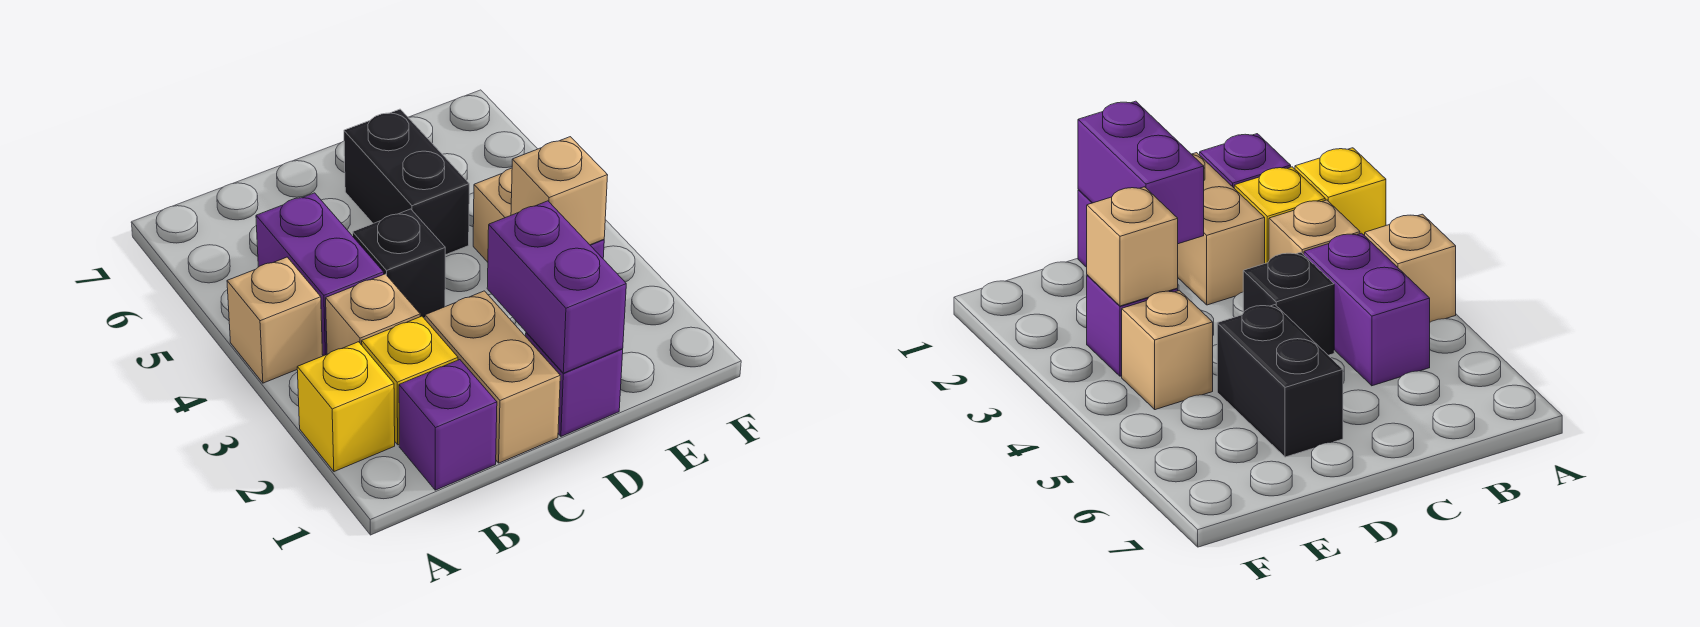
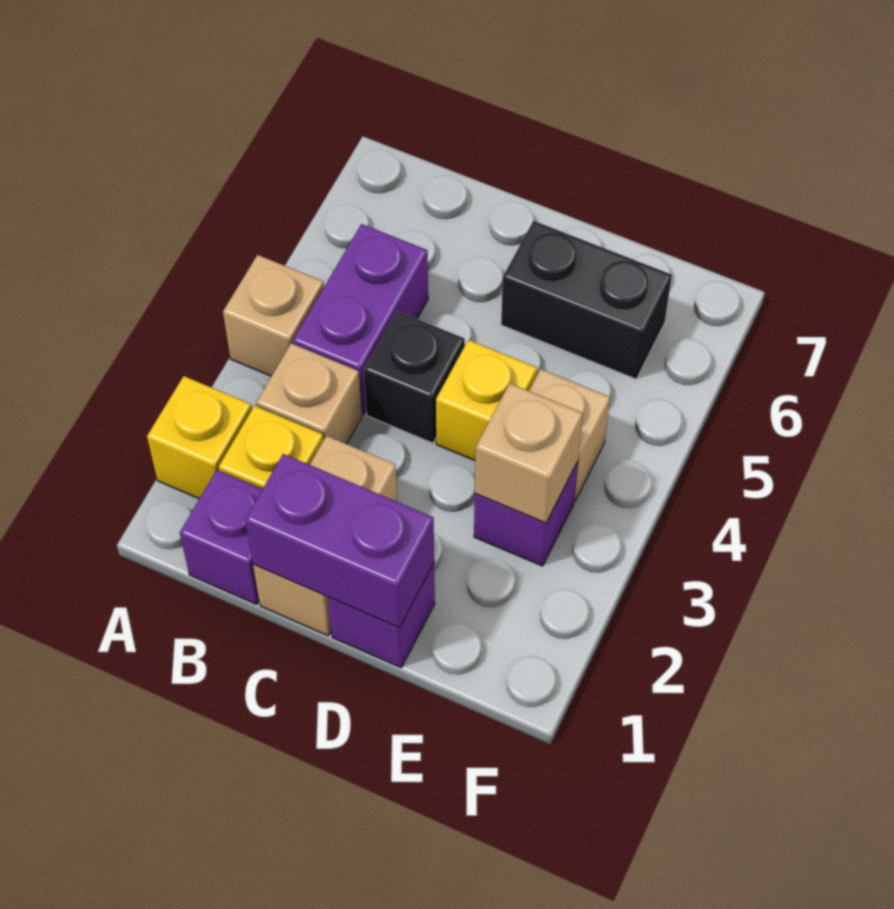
purple 1x2 brick [487,201,626,373] -> purple 1x2 brick turned to [245,454,434,628]
none -> yellow 1x1 brick [436,340,537,460]
black 1x2 brick [344,109,469,255] -> black 1x2 brick turned to [501,221,672,379]

